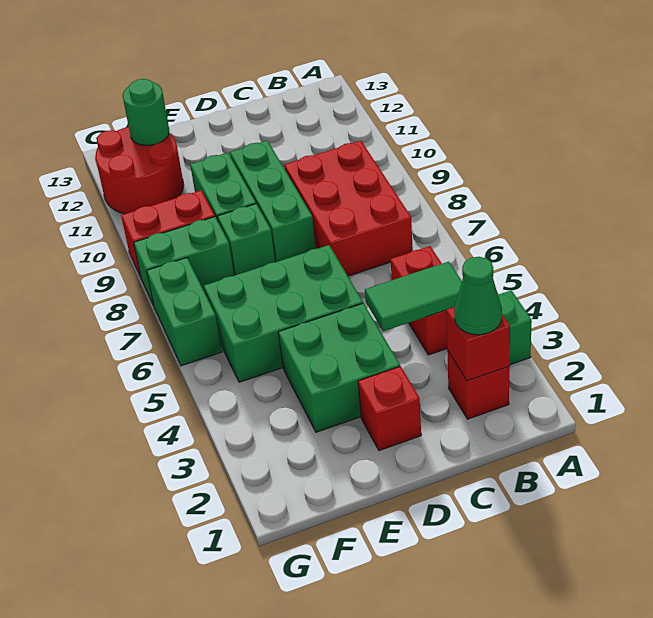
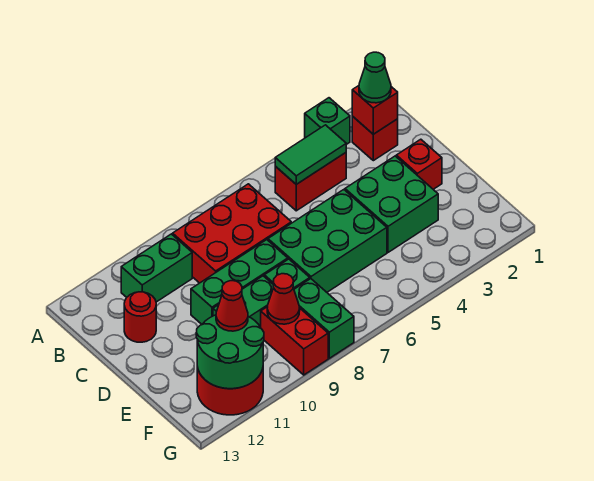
green 1x2 tile [365,262,462,331] -> green 1x2 tile turned to [275,125,346,184]
none -> red 1x1 round brick [124,292,156,342]
green 2x3 brick [204,245,363,382] -> green 2x3 brick turned to [268,190,387,292]
none -> red 1x1 cone [267,274,300,324]
none -> red 1x1 cone [216,281,248,331]
green 1x1 round brick [122,79,169,145] -> green 2x2 round brick [196,315,264,389]
green 1x2 brick [147,258,222,366] -> green 1x2 brick moved to [121,234,192,302]

